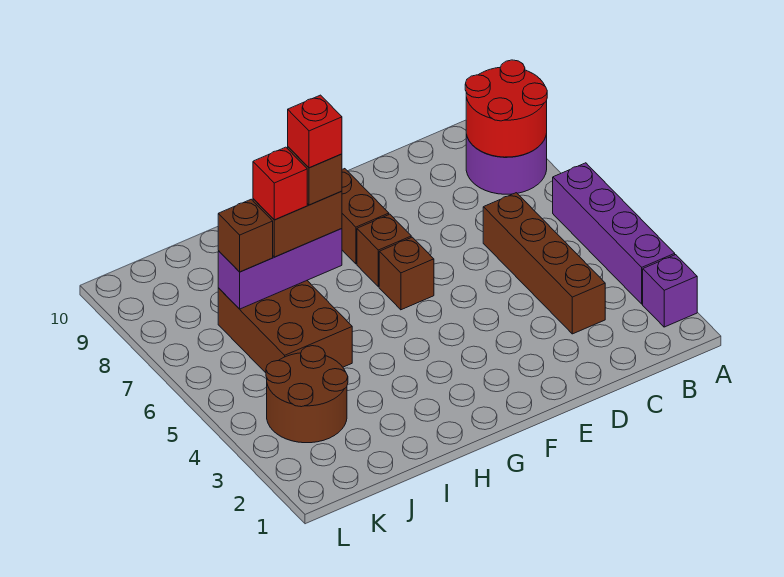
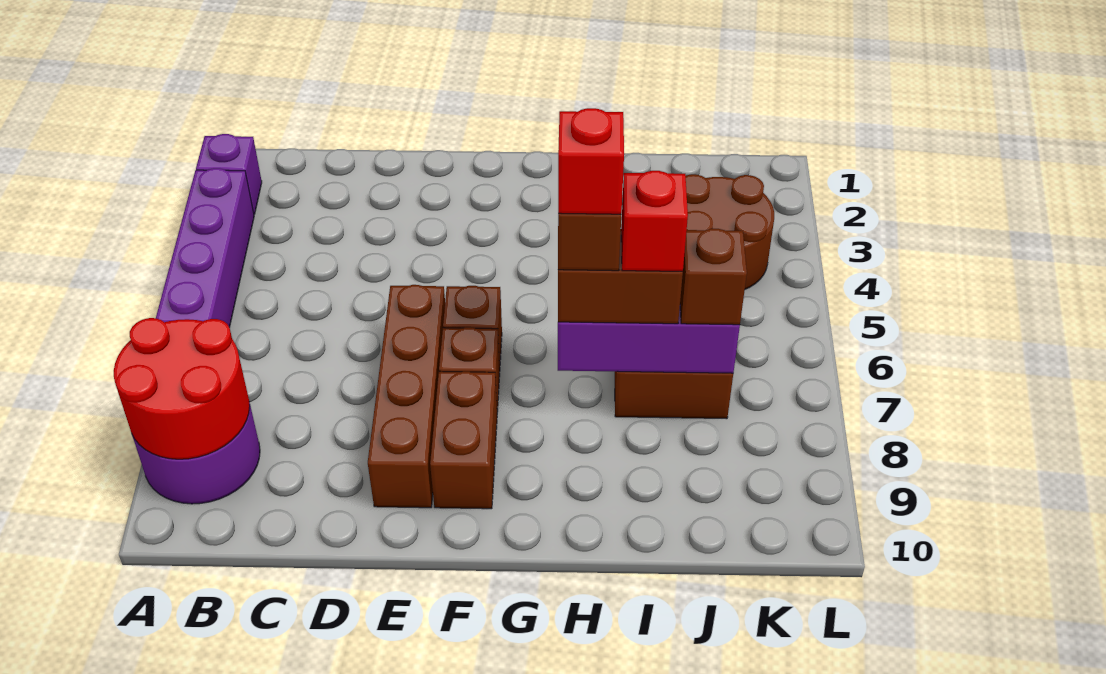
brown 1x4 brick [483,193,605,334] -> brown 1x4 brick moved to [368,285,445,508]

